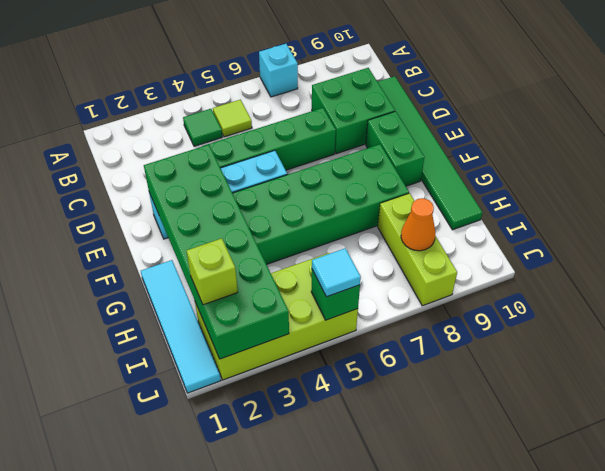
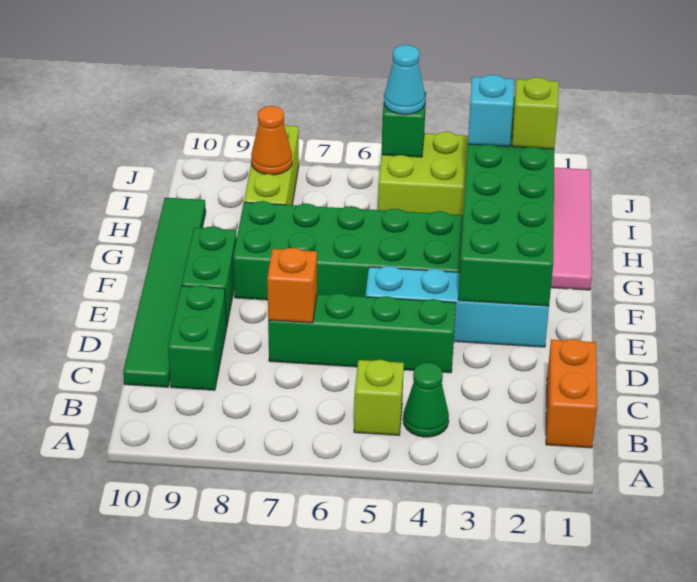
cyan 1x1 brick [259,44,298,97] -> cyan 1x1 brick moved to [468,75,514,147]
none -> orange 1x2 brick [546,339,597,448]
green 1x1 tile [183,109,222,146] -> green 1x1 cone [403,363,449,437]
lime 1x1 tile [213,100,252,137] -> lime 1x1 brick [354,360,404,435]
green 2x2 brick [312,68,395,154] -> green 1x2 brick [168,285,227,390]
none -> orange 1x1 brick [267,248,317,323]
cyan 1x4 tile [141,260,221,393] -> pink 1x4 tile [551,168,592,290]
cyan 1x1 tile [312,248,361,297] -> cyan 1x1 cone [384,45,425,114]

